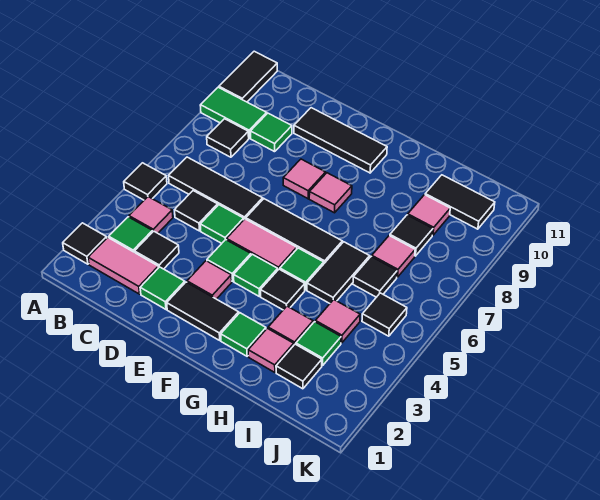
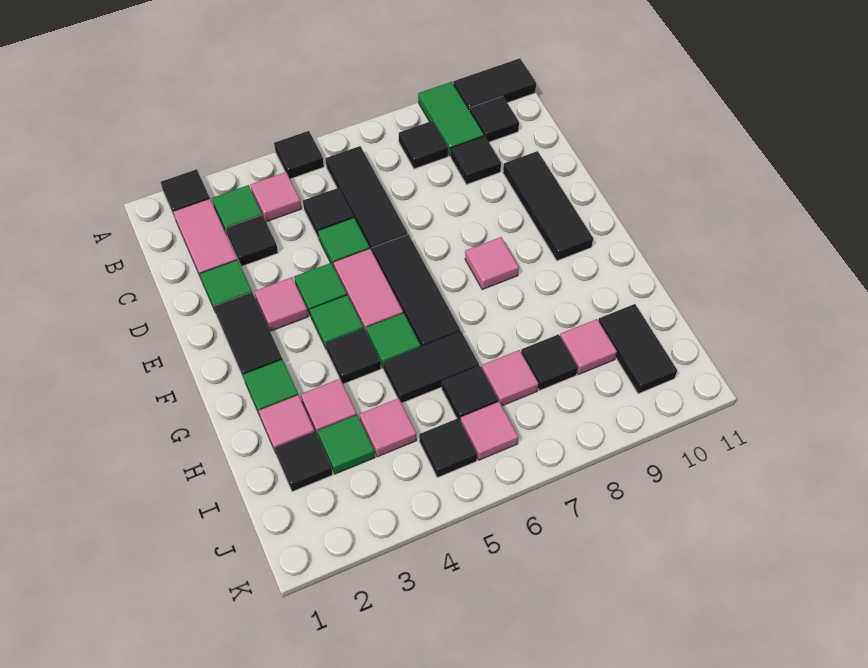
none -> black 1x1 tile [469,96,519,142]
green 1x1 tile [250,113,292,152] -> black 1x1 tile [451,136,501,185]
pink 1x1 tile [283,159,326,199] -> pink 1x1 tile moved to [461,402,518,460]

